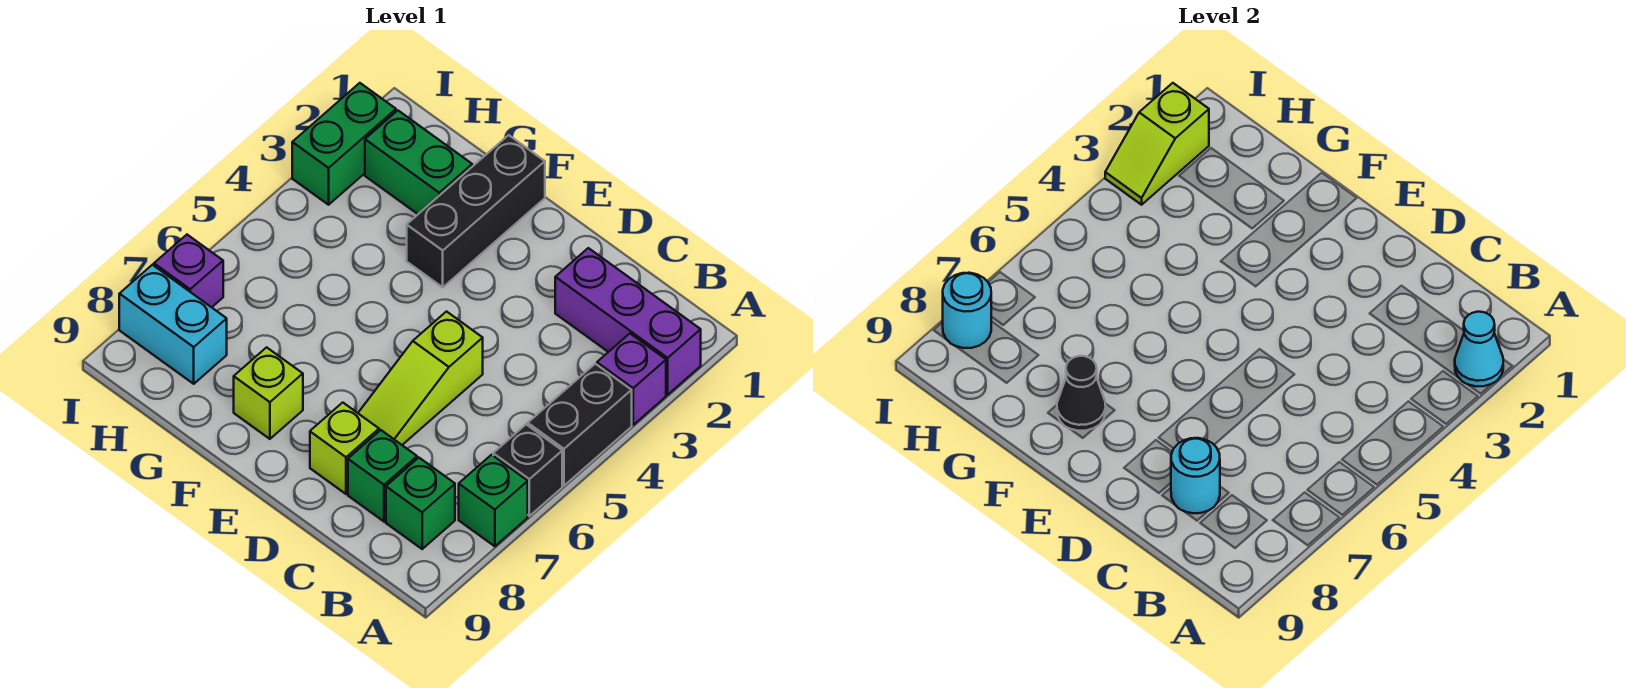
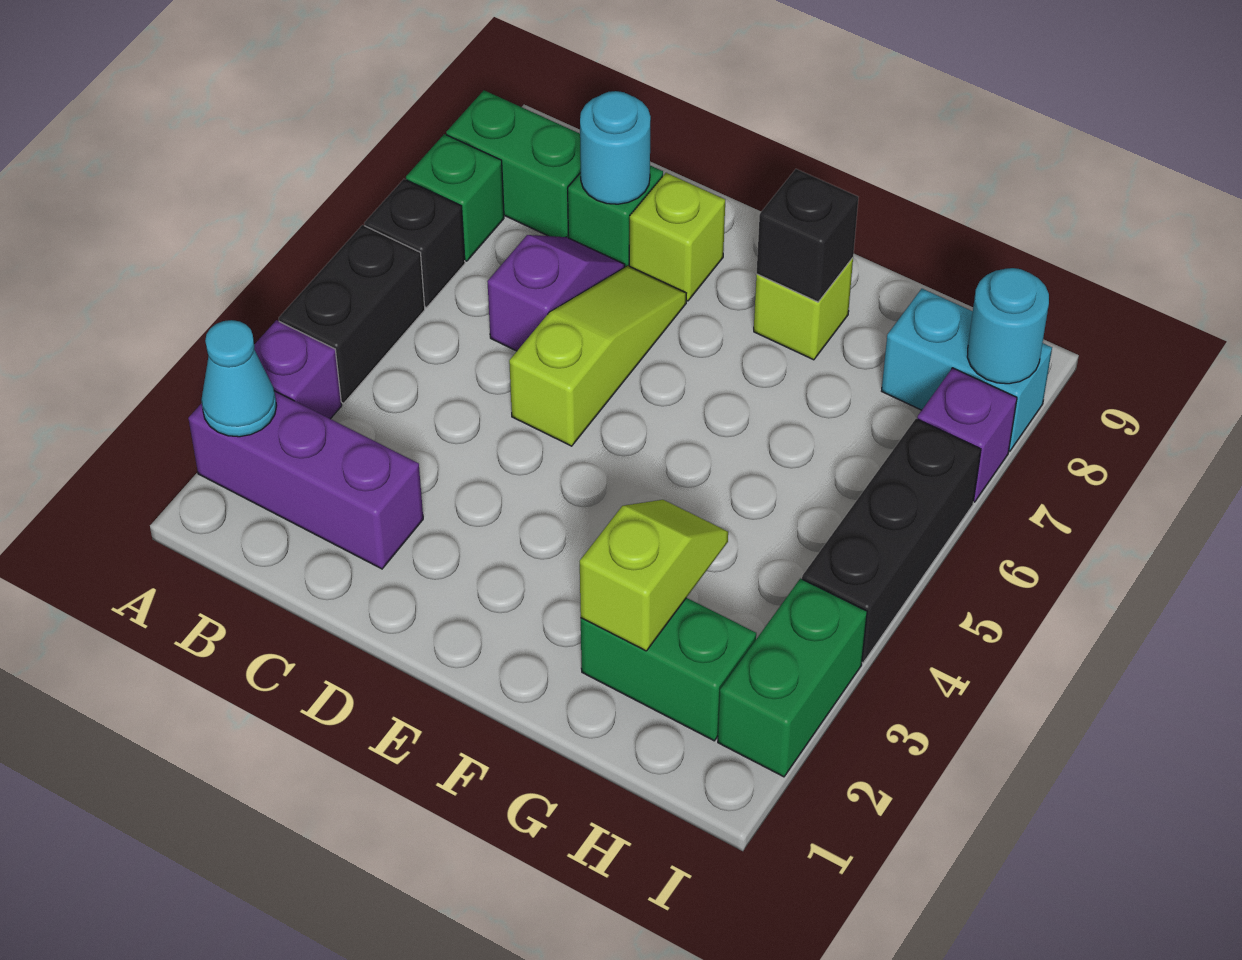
green 1x1 brick [386,458,455,549] -> green 1x2 brick [446,90,581,238]
none -> purple 1x2 slope [487,235,625,351]
black 1x3 brick [407,135,545,287] -> black 1x3 brick moved to [802,419,981,663]
black 1x1 cone [1057,356,1106,431] -> black 1x1 brick [757,169,858,302]
lime 1x2 slope [1105,83,1209,205] -> lime 1x2 slope moved to [580,500,728,651]

